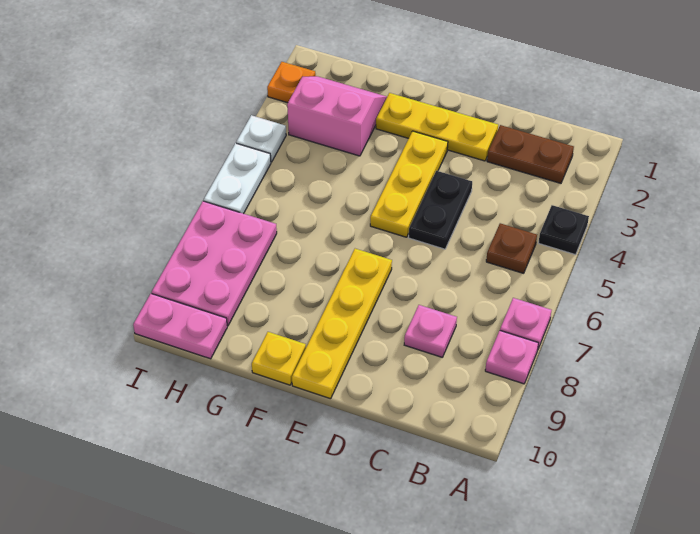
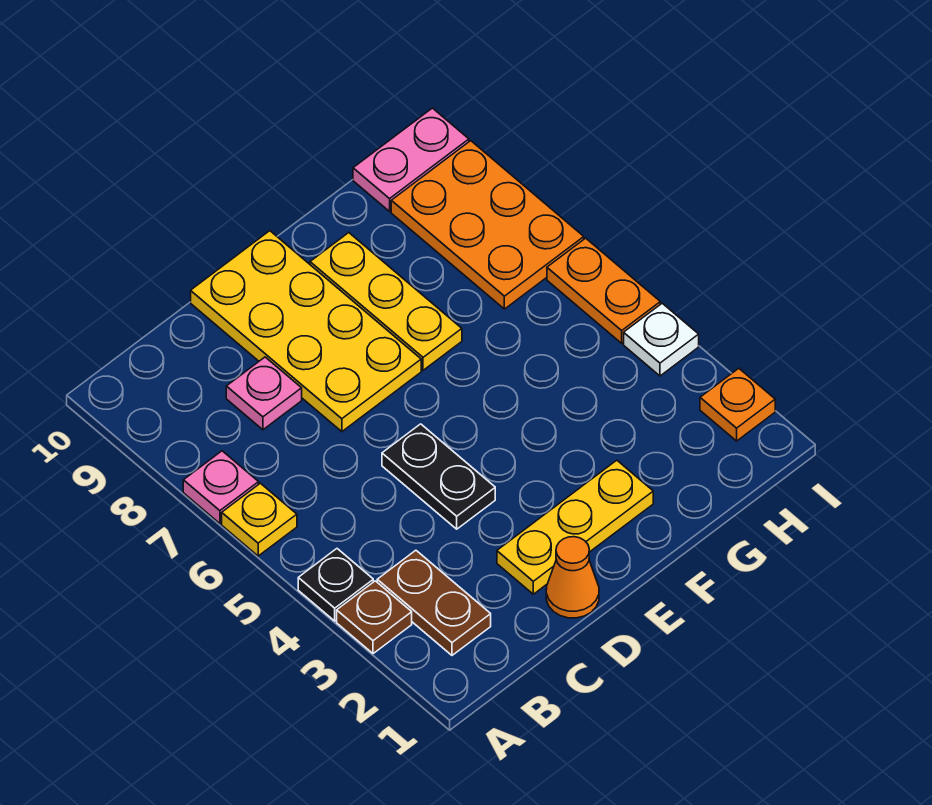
pink 1x1 plate [485,331,538,384] -> none
brown 1x2 plate [487,125,574,183] -> brown 1x2 plate turned to [377,550,491,655]
brown 1x1 plate [486,223,537,273] -> brown 1x1 plate moved to [337,581,412,654]
none -> orange 1x1 cone [546,537,599,618]
yellow 1x3 plate [370,131,448,237] -> yellow 1x3 plate moved to [310,233,462,370]
yellow 1x4 plate [292,249,392,399] -> yellow 2x4 plate [191,231,421,432]
yellow 1x1 plate [252,332,306,385] -> yellow 1x1 plate moved to [222,483,297,556]
pink 2x2 slope [287,76,387,156] -> none
pink 2x3 plate [152,201,277,326] -> orange 2x3 plate [391,141,584,309]
white 1x2 plate [204,143,271,214] -> orange 1x2 plate [547,238,660,343]

